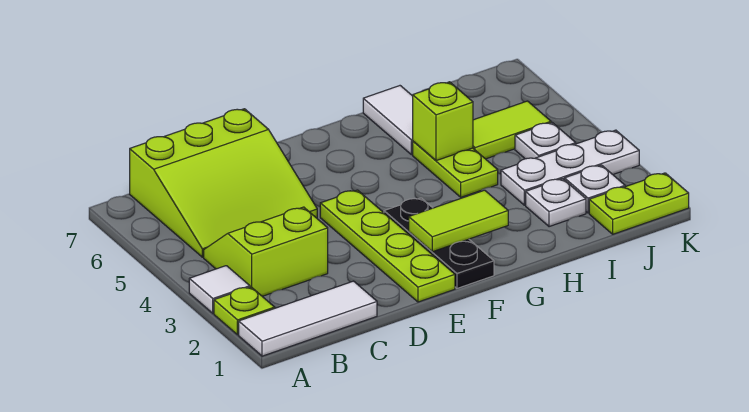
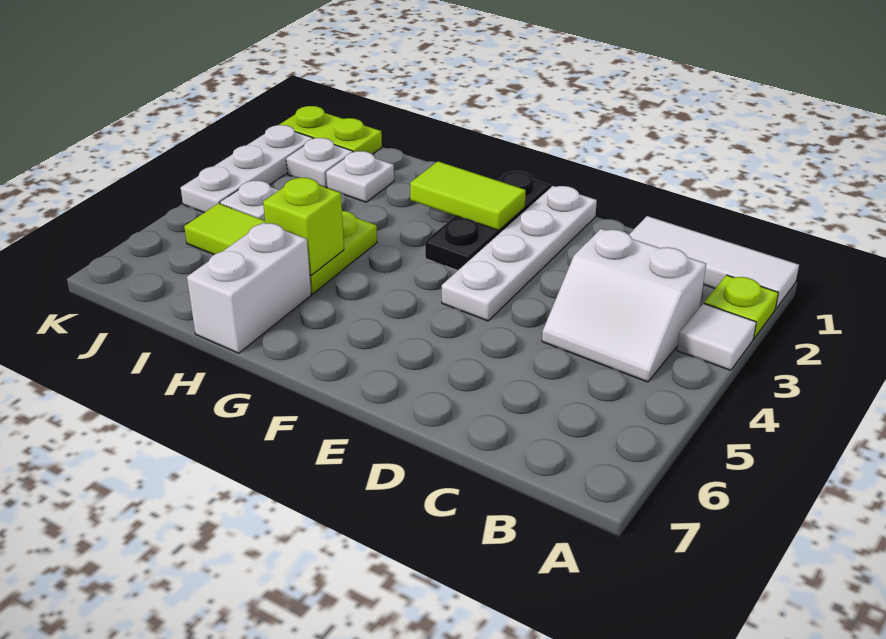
lime 2x2 slope [204,207,328,296] -> white 2x2 slope [542,229,706,382]
lime 3x3 slope [130,109,317,257] -> none
lime 1x4 plate [320,190,455,302] -> white 1x4 plate [442,186,597,321]
white 1x2 tile [363,86,413,155] -> white 1x2 brick [187,222,311,353]
white 1x3 plate [501,130,639,205] -> white 1x3 plate turned to [181,125,313,213]

